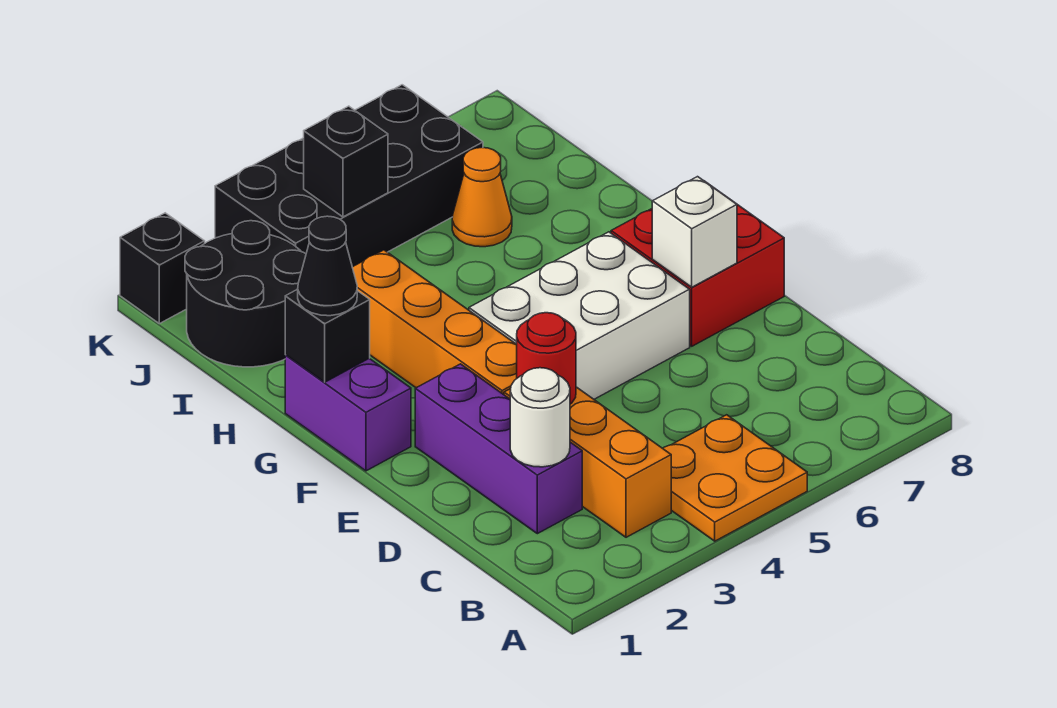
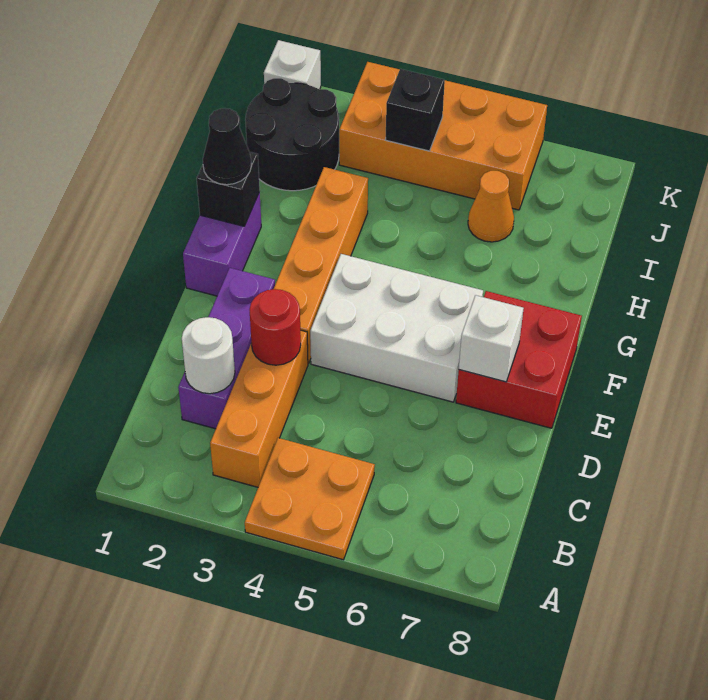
black 2x4 brick [215,85,483,267] -> orange 2x4 brick [339,62,547,210]
black 1x1 brick [120,213,205,324] -> white 1x1 brick [264,40,321,89]

